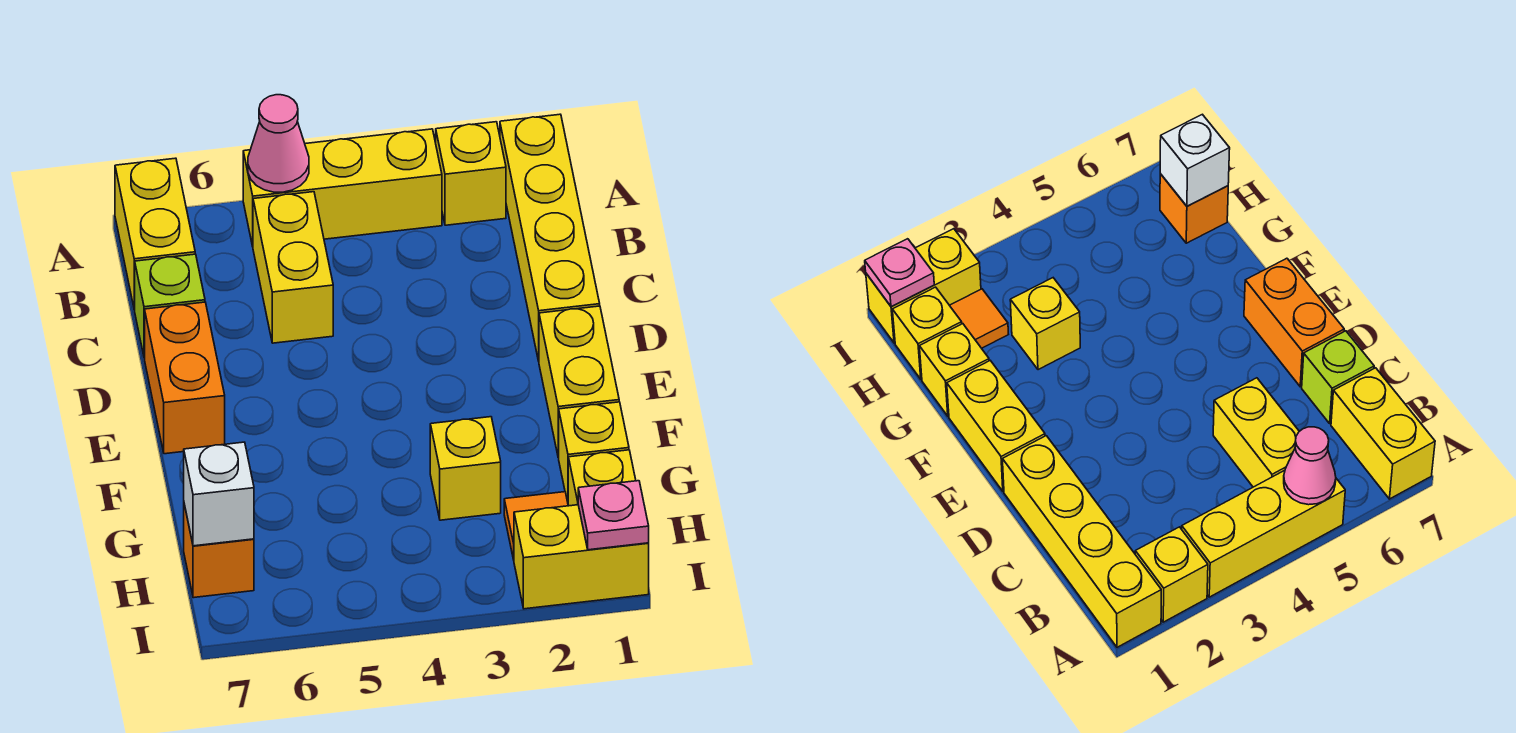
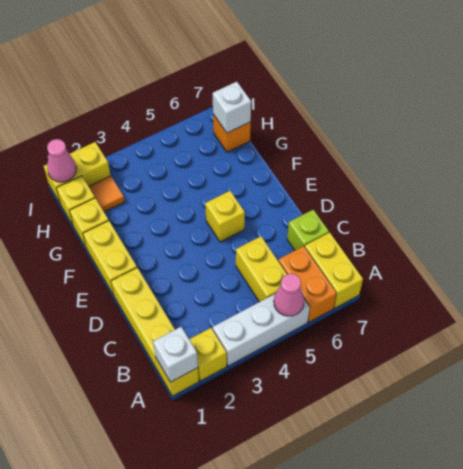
none -> white 1x1 brick [153,327,198,382]
yellow 1x3 brick [243,129,442,246] -> white 1x3 brick [213,294,310,366]
orange 1x2 brick [145,302,225,454] -> orange 1x2 brick moved to [278,246,337,322]
yellow 1x1 brick [430,417,501,520] -> yellow 1x1 brick moved to [205,191,245,242]
pink 1x1 plate [578,481,649,550] -> pink 1x1 cone [47,139,76,182]

